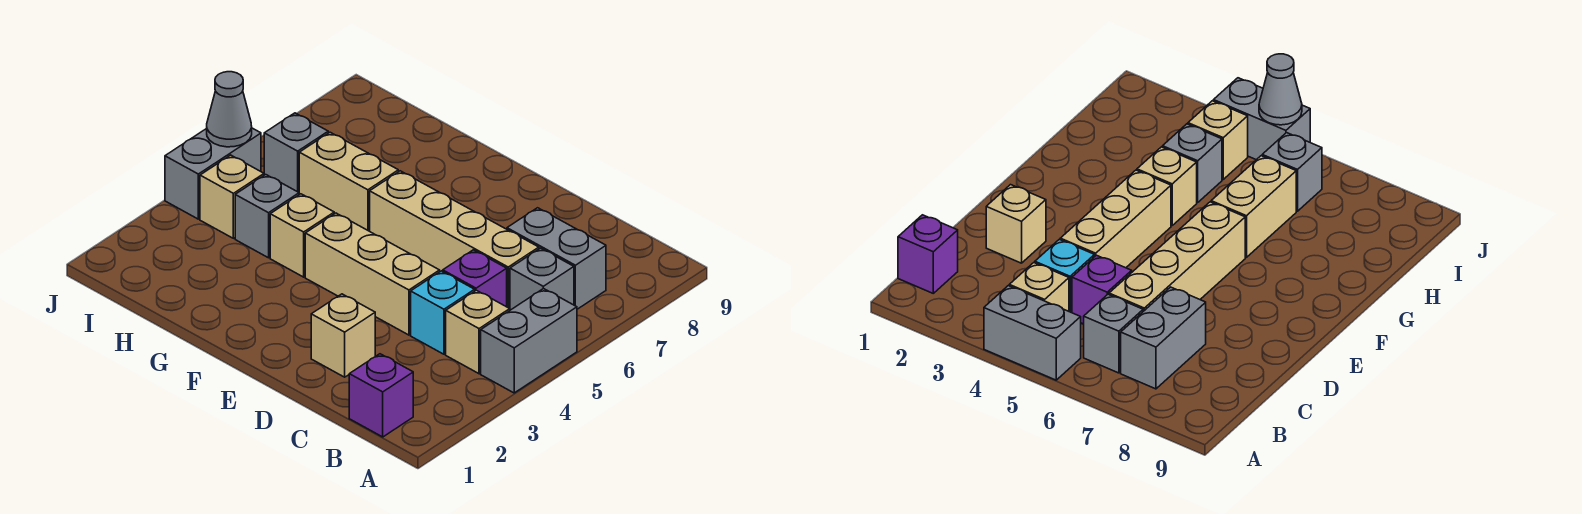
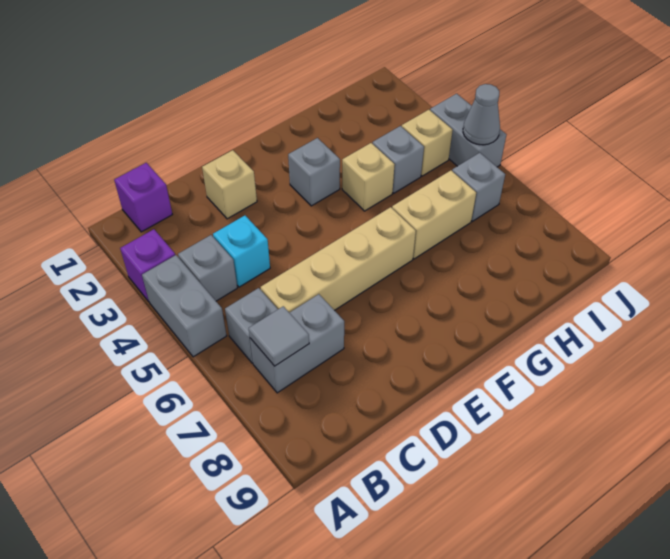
tan 1x1 brick [446,290,510,374] -> grey 1x1 brick [178,235,237,301]
none -> grey 1x1 tile [249,306,309,366]
purple 1x1 brick [443,250,507,307] -> purple 1x1 brick moved to [120,229,175,301]
tan 1x3 brick [305,213,440,335] -> none
none -> grey 1x1 brick [288,138,340,206]

